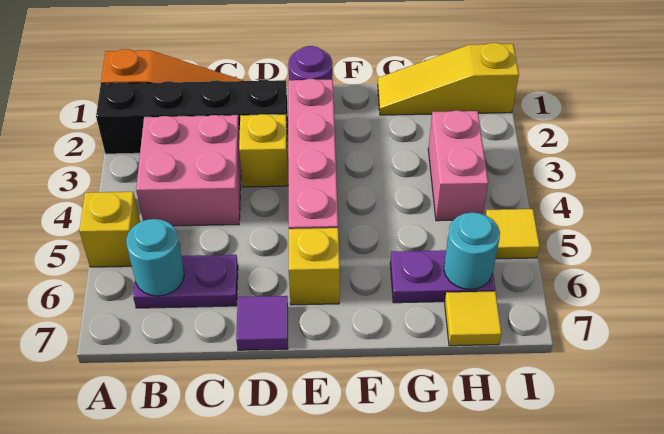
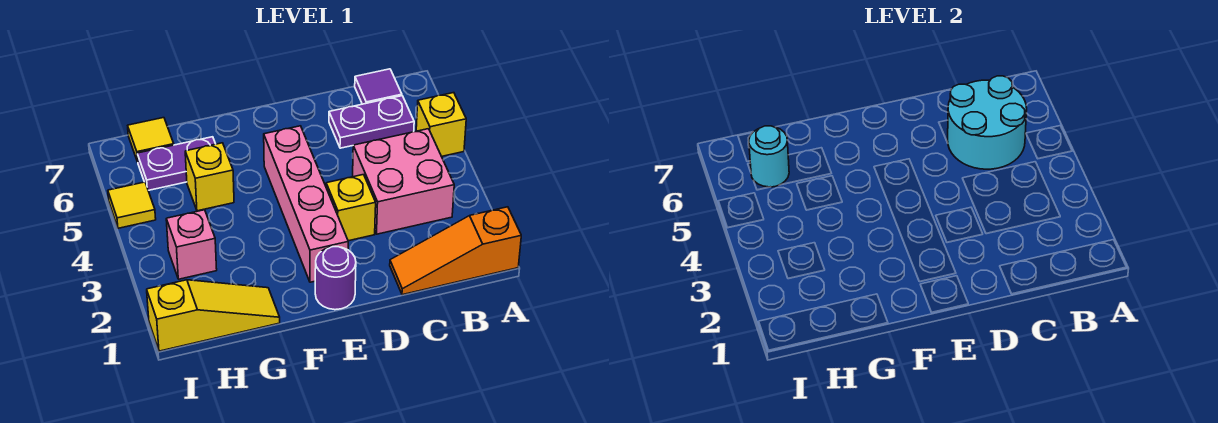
black 1x4 brick [96,80,288,154] -> none
cyan 1x1 round brick [126,219,184,296] -> cyan 2x2 round brick [948,76,1027,169]
purple 1x1 tile [236,296,288,350] -> purple 1x1 tile moved to [355,69,402,104]
yellow 1x1 brick [289,228,340,305] -> yellow 1x1 brick moved to [185,143,234,211]
pink 1x2 brick [428,111,488,221] -> pink 1x1 brick [166,210,217,279]

